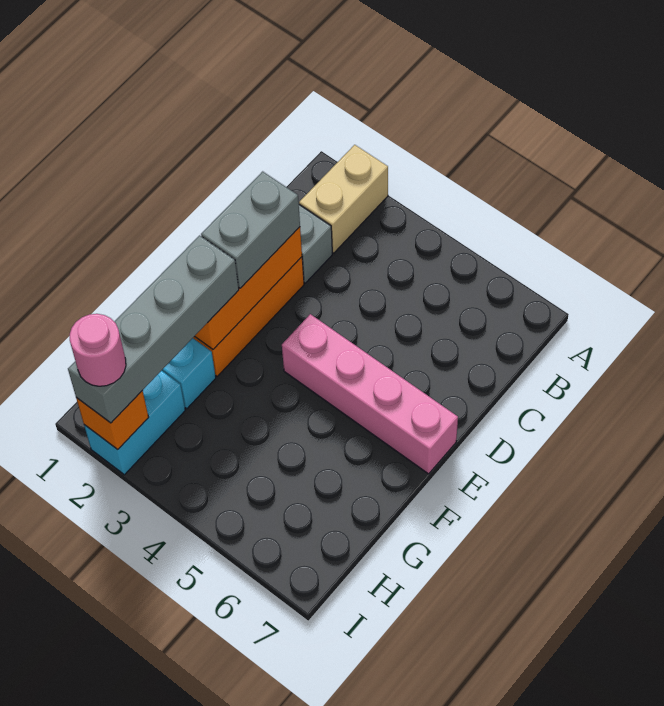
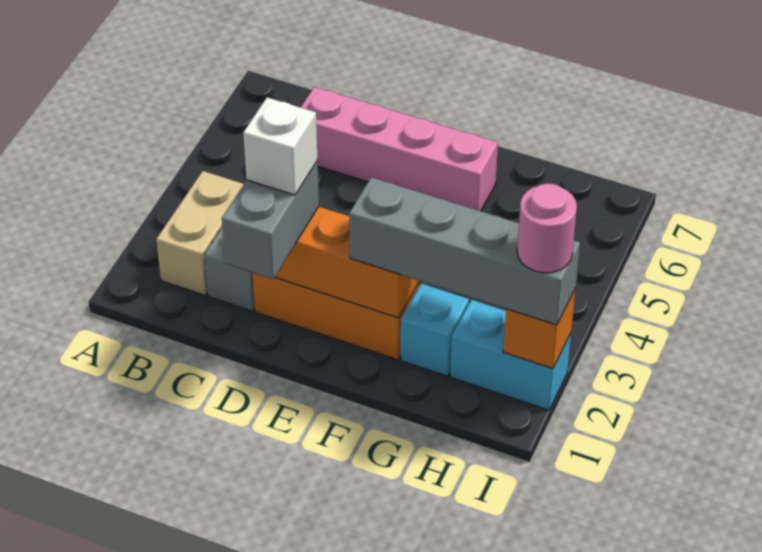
tan 1x2 brick [299,145,388,253] -> tan 1x2 brick turned to [156,171,244,295]
grey 1x2 brick [201,171,300,288] -> grey 1x2 brick turned to [222,161,319,279]
none -> white 1x1 brick [243,97,317,195]
pink 1x4 brick [282,314,458,474] -> pink 1x4 brick turned to [301,87,498,211]

